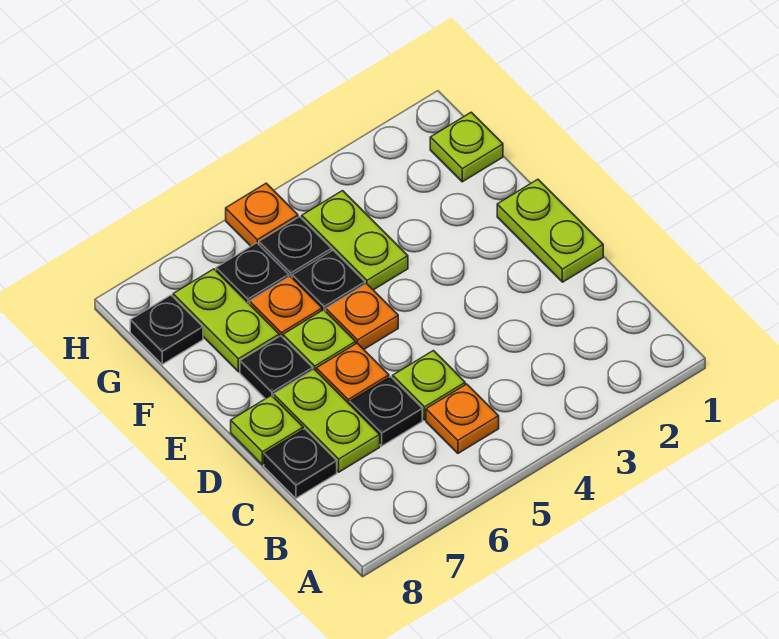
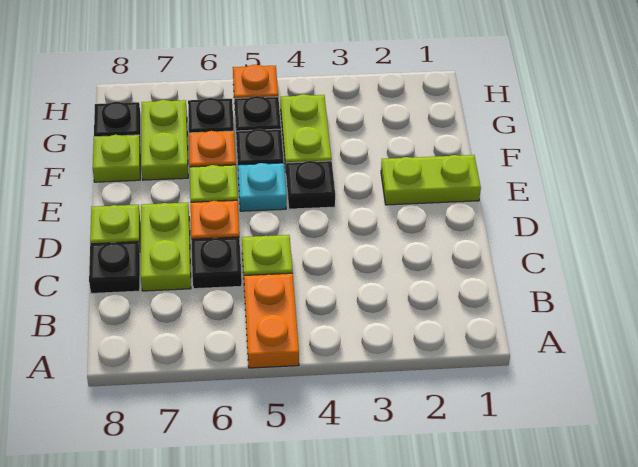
orange 1x1 plate [426,384,499,453] -> orange 1x2 plate [244,273,299,368]
lime 1x2 plate [497,179,603,282] -> lime 1x2 plate turned to [381,155,481,205]
orange 1x1 plate [326,284,398,349] -> cyan 1x1 plate [238,163,286,211]
black 1x1 plate [240,336,313,399] -> black 1x1 plate moved to [286,161,335,209]
lime 1x1 plate [430,112,503,182] -> lime 1x1 plate moved to [93,135,140,182]

